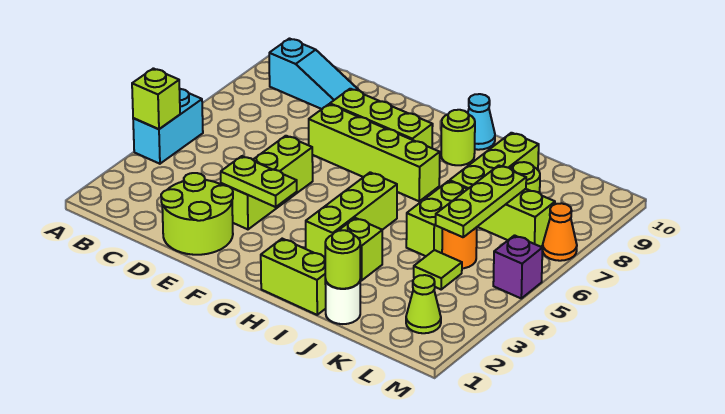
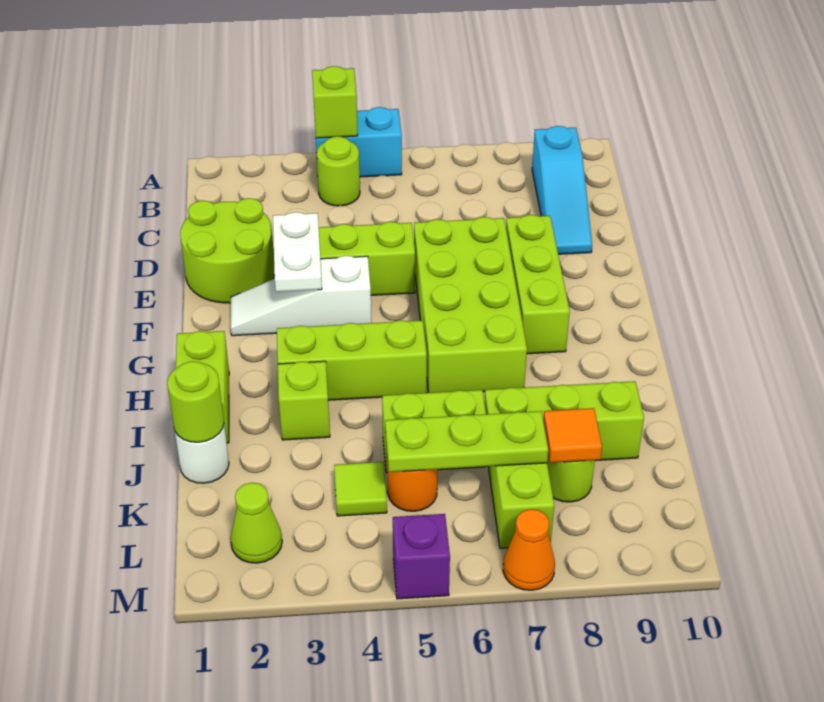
lime 1x2 plate [221,156,297,207] -> white 1x2 plate [273,212,322,292]
lime 1x4 brick [309,104,440,201] -> lime 2x4 brick [414,217,527,393]
none -> white 1x3 slope [231,256,371,336]
lime 1x1 round brick [441,110,475,165] -> lime 1x1 round brick moved to [317,136,360,206]
cyan 1x1 cone [468,94,495,150] -> none
none -> orange 1x1 tile [543,408,602,463]

